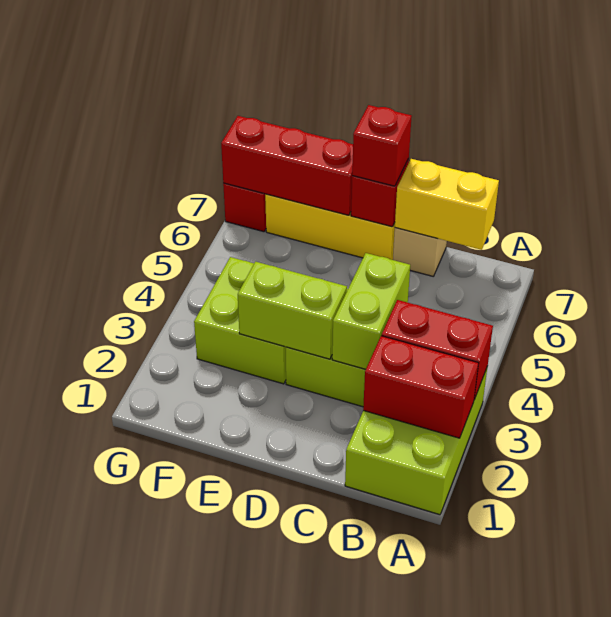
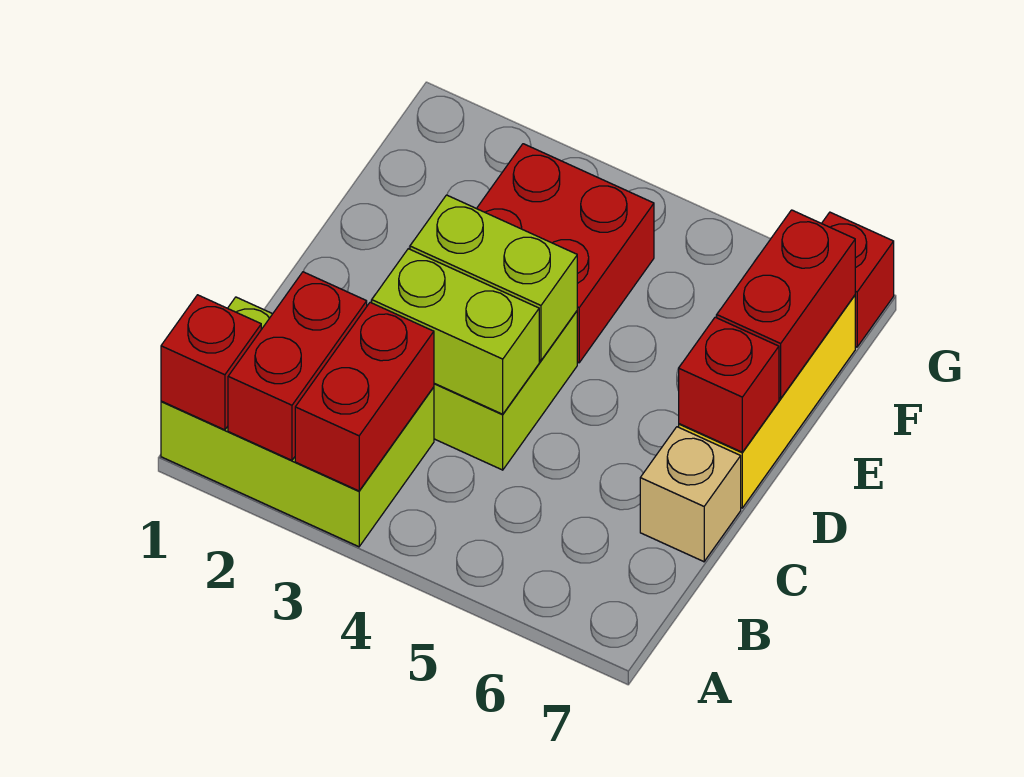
yellow 1x2 brick [395,159,499,250] -> none
lime 1x2 brick [238,262,347,359] -> lime 1x2 brick turned to [410,195,577,361]
red 1x1 brick [352,105,412,186] -> red 1x1 brick moved to [161,295,261,430]
lime 2x2 brick [194,257,286,384] -> red 2x2 brick [477,144,654,363]
red 1x3 brick [221,116,353,215] -> red 1x2 brick [717,210,855,399]

